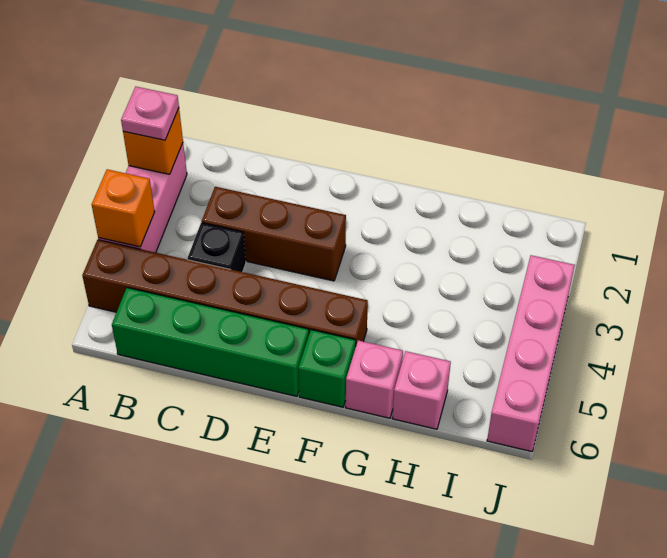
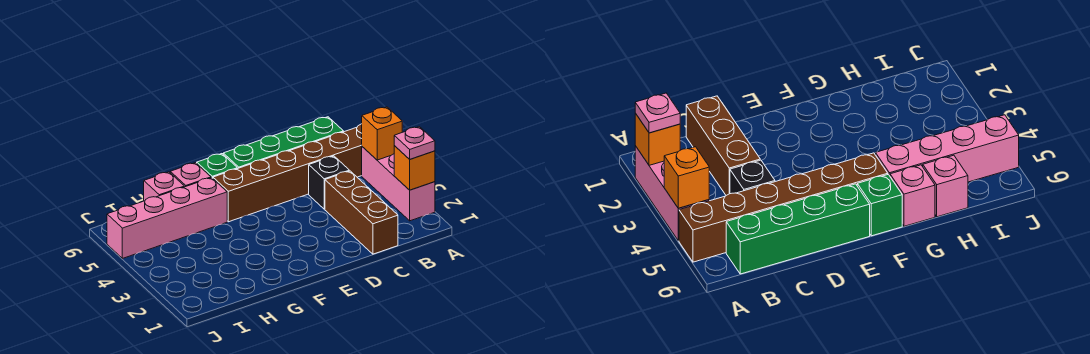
brown 1x3 brick [202,187,346,281] -> brown 1x3 brick turned to [325,171,398,254]
pink 1x4 brick [487,255,575,452] -> pink 1x4 brick turned to [107,178,227,258]

